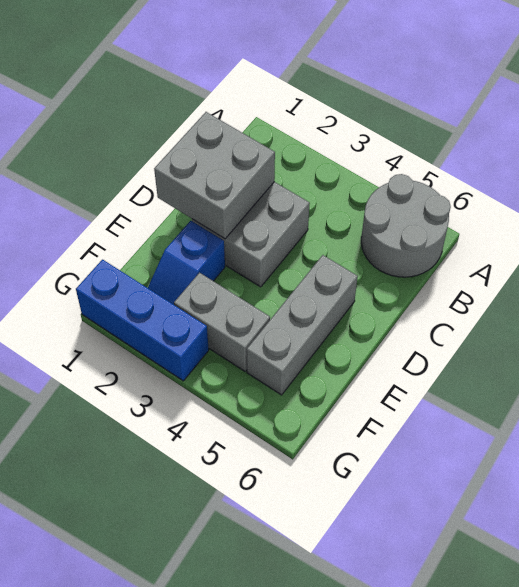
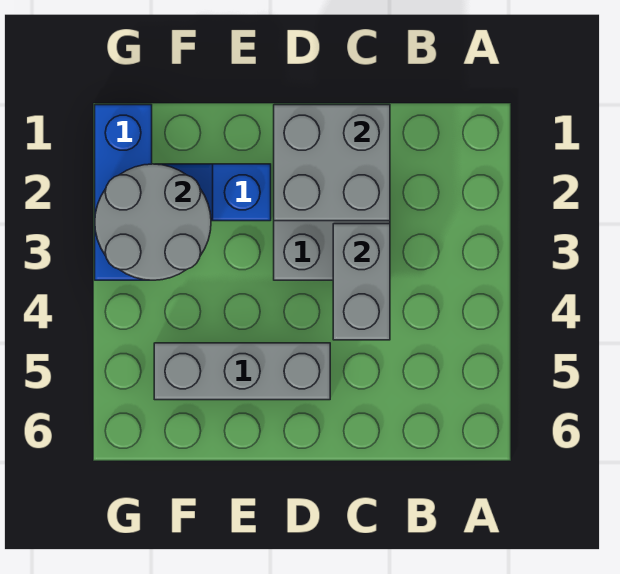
grey 2x2 round brick [361,174,451,277] -> grey 2x2 round brick moved to [95,164,211,280]
grey 1x2 brick [174,273,270,371] -> grey 1x2 brick moved to [333,224,390,340]

